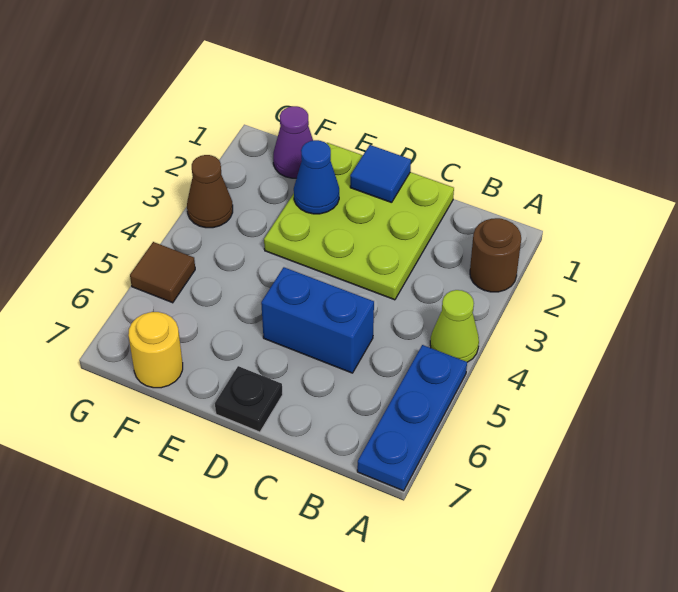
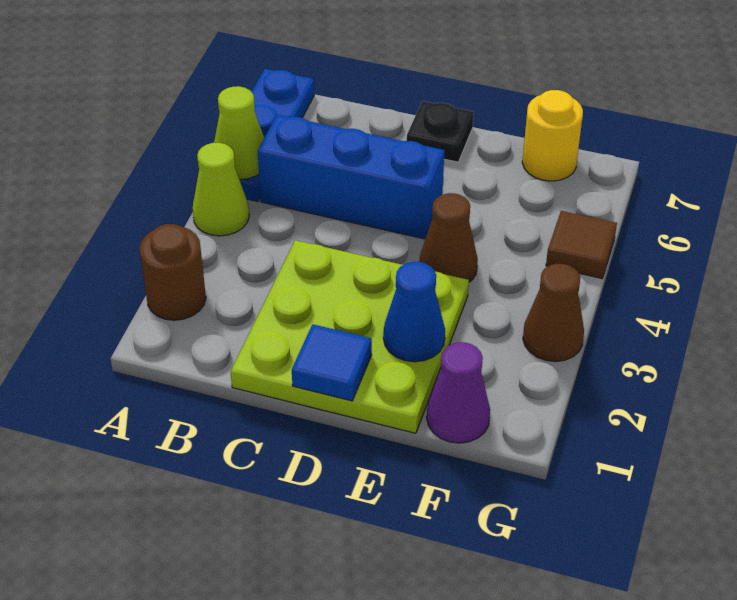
none -> lime 1x1 cone [214,86,264,180]
blue 1x2 brick [261,267,374,373] -> blue 1x3 brick [258,115,444,239]
none -> brown 1x1 cone [420,193,478,282]

